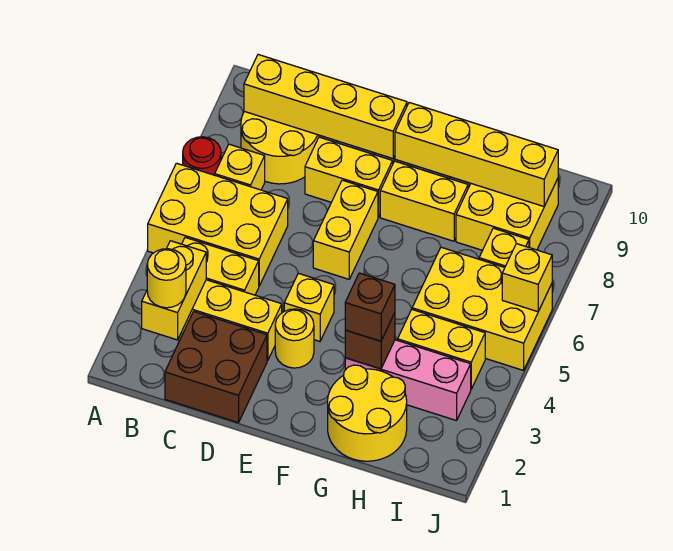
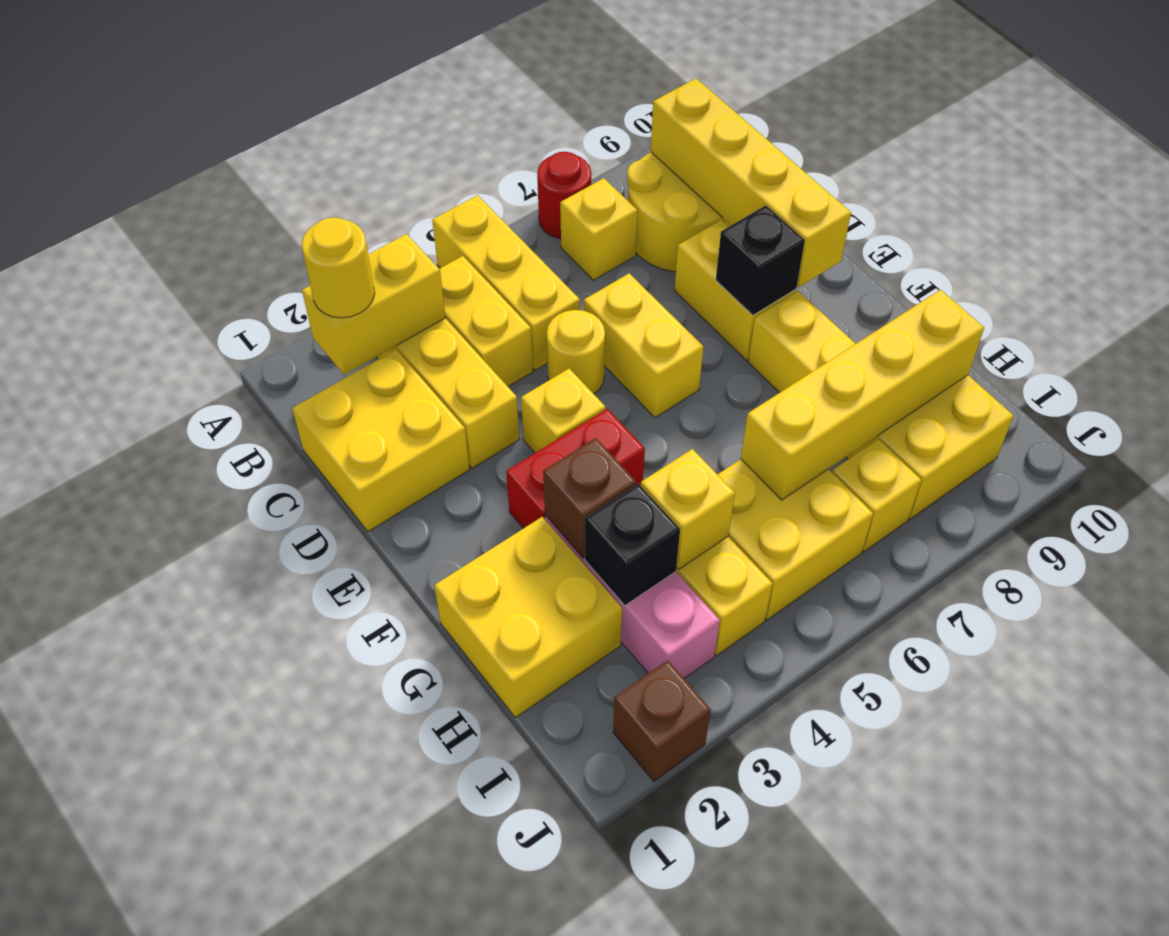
yellow 2x3 brick [148,163,288,286] -> yellow 1x3 brick [432,195,580,370]
brown 2x2 brick [165,312,267,423] -> yellow 2x2 brick [292,349,469,532]
yellow 1x1 round brick [275,309,314,368] -> yellow 1x1 round brick moved to [547,310,605,394]
yellow 1x2 brick [313,180,378,279] -> yellow 1x2 brick turned to [584,273,703,418]
none -> black 1x1 brick [716,205,805,315]
none -> red 1x2 brick [506,409,645,528]
yellow 1x4 brick [395,103,558,206] -> yellow 1x4 brick turned to [741,290,984,500]
yellow 2x2 round brick [328,365,407,461] -> yellow 2x2 brick [434,517,622,718]
brown 1x1 brick [345,273,395,341] -> brown 1x1 brick moved to [613,660,711,781]
none -> black 1x1 brick [585,484,680,605]
yellow 2x3 brick [412,247,552,370] -> yellow 2x2 brick [717,459,873,620]
yellow 1x1 brick [502,244,552,312] -> yellow 1x1 brick moved to [641,449,735,569]

